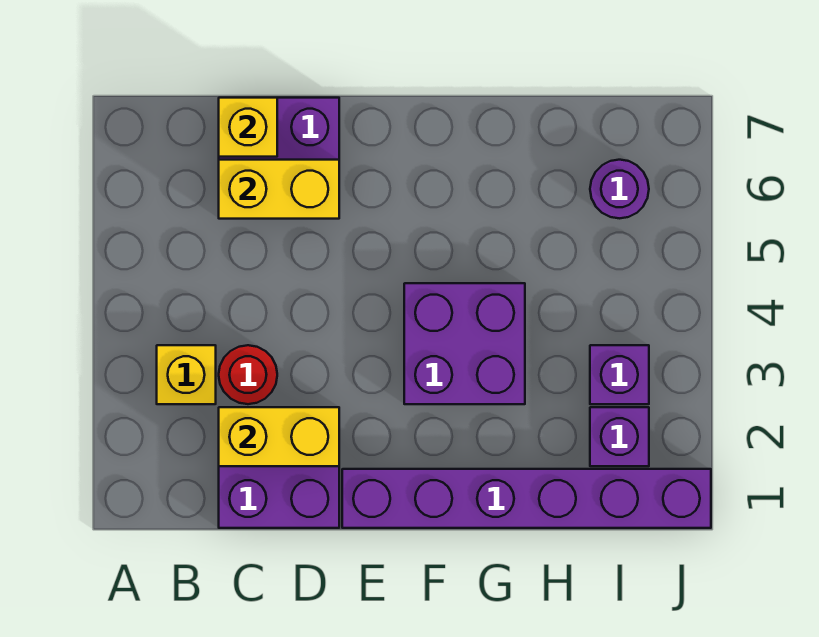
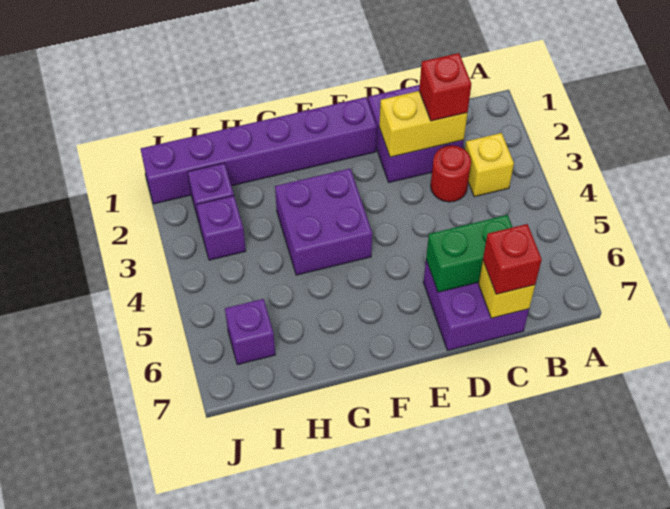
none -> red 1x1 brick [419,53,471,121]
yellow 1x2 brick [219,160,339,219] -> green 1x2 brick [426,215,513,292]
none -> red 1x1 brick [483,224,542,294]
purple 1x1 round brick [590,160,649,218] -> purple 1x1 brick [225,299,275,365]

